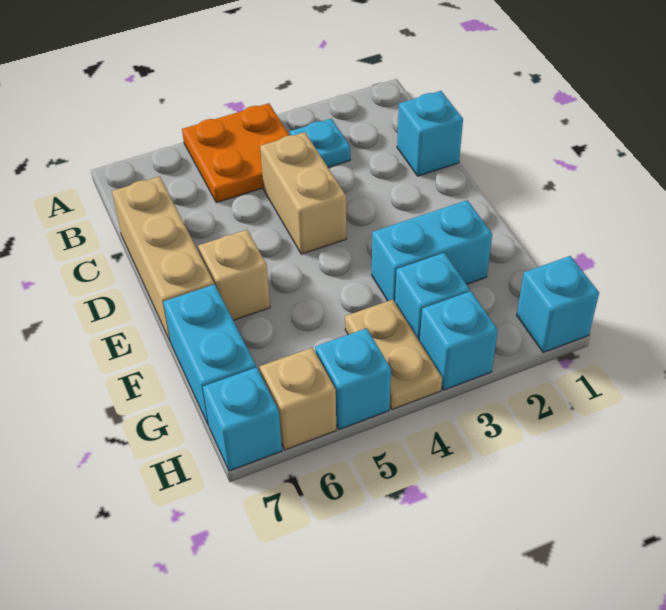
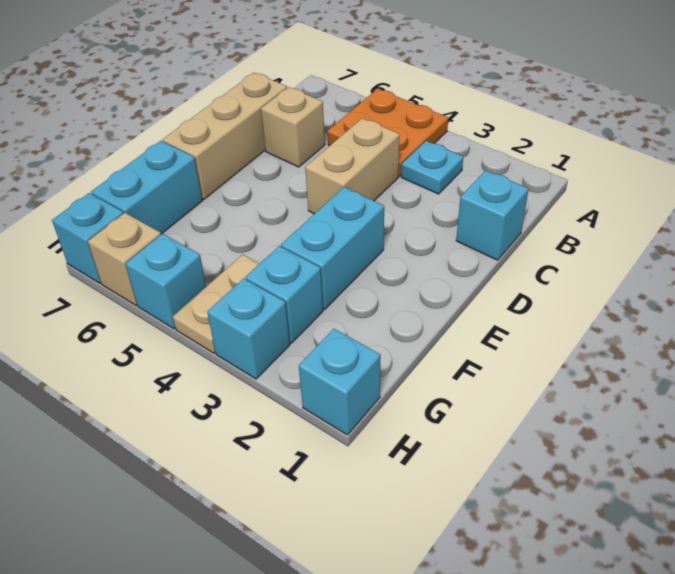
tan 1x1 brick [198,230,270,320] -> tan 1x1 brick moved to [261,87,325,167]
cyan 1x2 brick [372,200,492,302] -> cyan 1x2 brick turned to [281,187,384,309]

